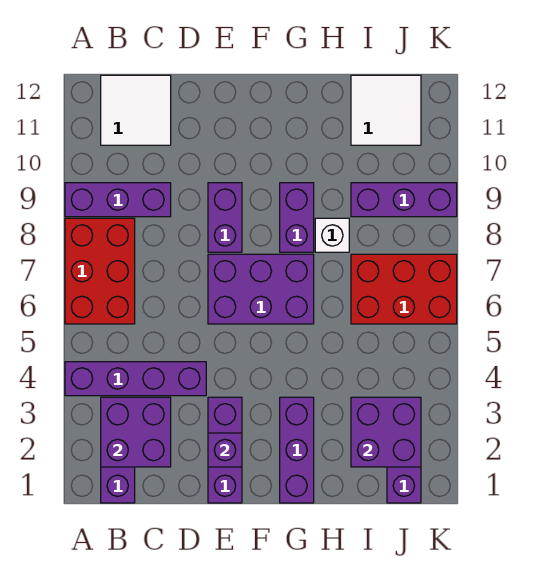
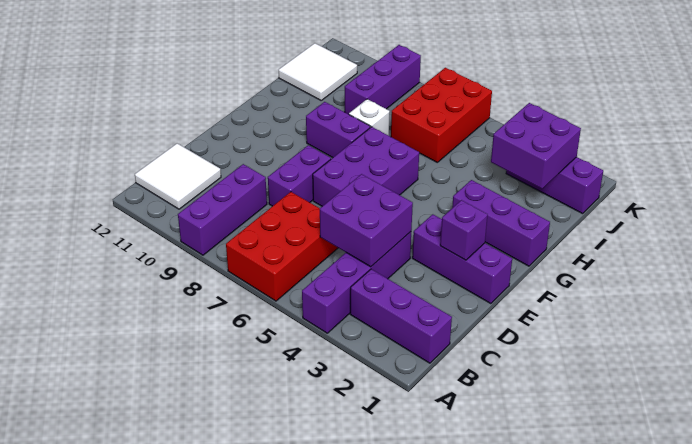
red 2x3 brick [65,218,135,324] -> red 2x3 brick turned to [226,192,338,301]
purple 2x2 brick [101,397,171,467] -> purple 2x2 brick moved to [320,174,413,267]
purple 1x2 brick [208,183,242,252] -> purple 1x2 brick turned to [268,145,331,206]

